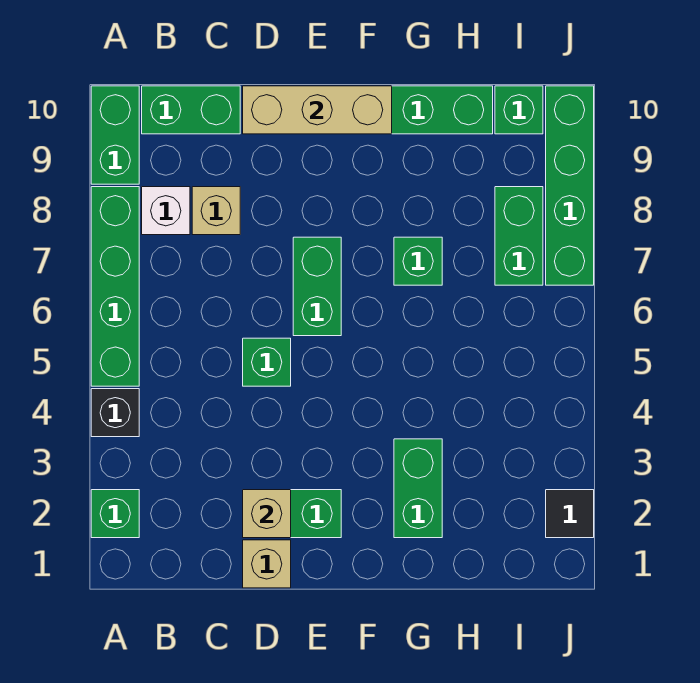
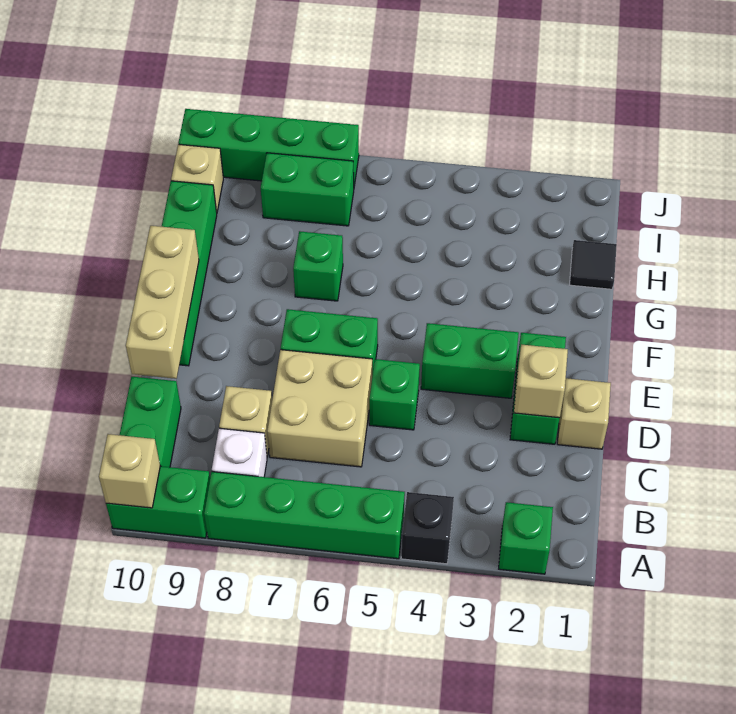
none -> tan 1x1 brick [99,434,160,508]
none -> tan 2x2 brick [267,350,372,467]
green 1x2 brick [394,439,442,538] -> green 1x2 brick moved to [421,323,519,398]
green 1x1 brick [495,86,543,134] -> tan 1x1 brick [171,144,223,212]
black 1x1 tile [546,490,594,538] -> black 1x1 tile moved to [570,240,617,289]

